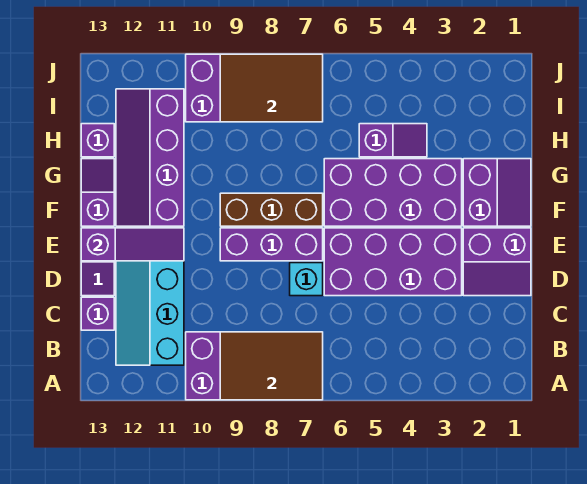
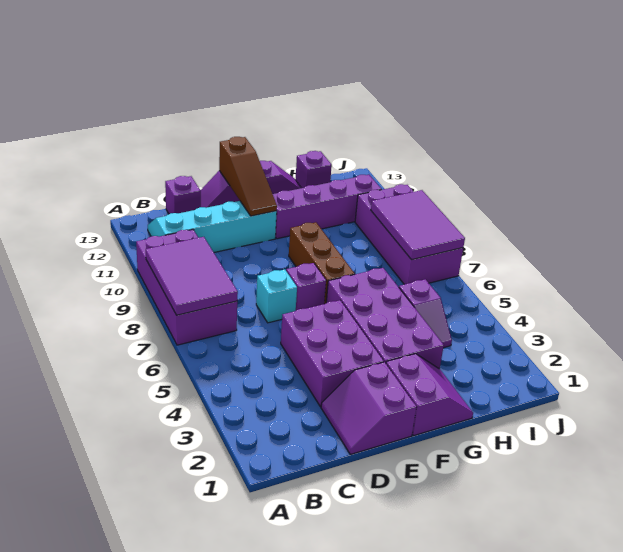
brown 2x3 tile [220,332,323,400] -> purple 2x3 tile [146,237,238,315]
purple 2x4 brick [324,228,462,296] -> purple 2x3 brick [281,300,384,407]
purple 1x3 brick [220,228,323,261] -> purple 1x1 brick [286,263,326,310]
purple 1x3 slope [81,228,184,261] -> brown 1x3 slope [219,137,277,216]
purple 2x2 slope [463,159,531,226] -> purple 2x2 slope turned to [386,354,473,436]
brown 2x3 tile [220,54,323,122] -> purple 2x3 tile [371,190,465,260]

